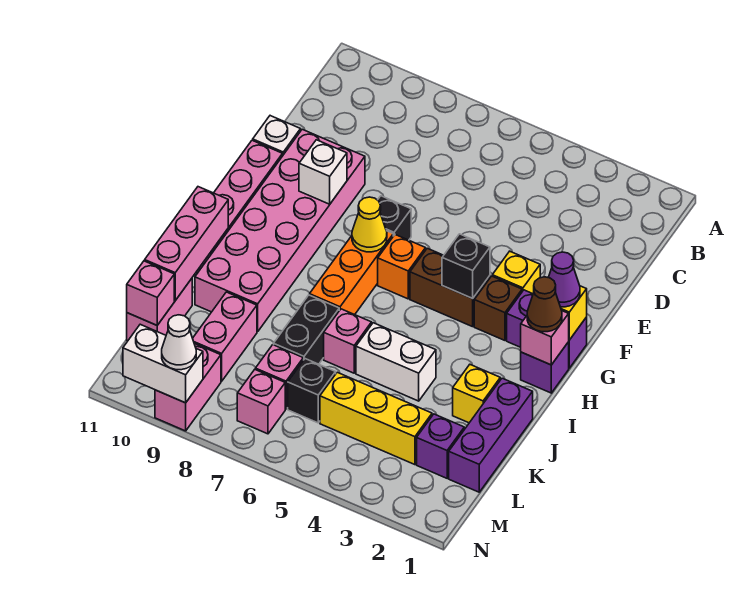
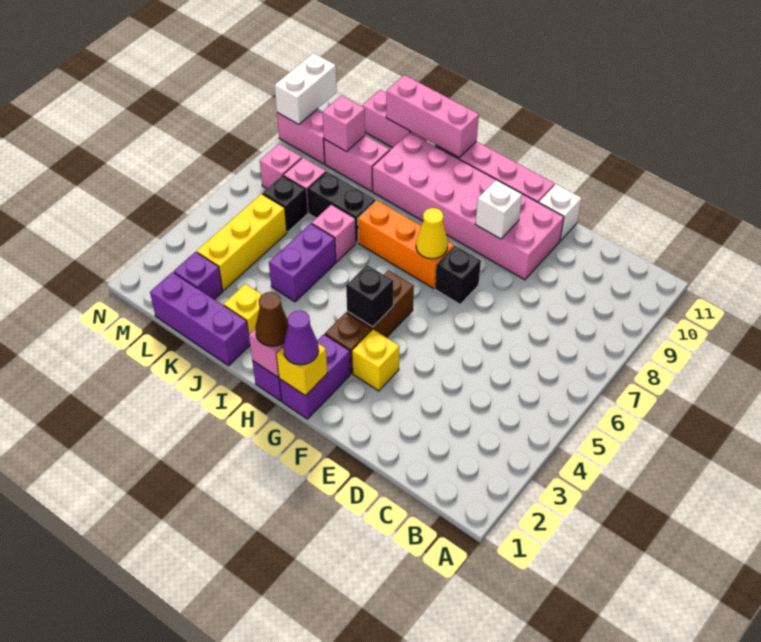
orange 1x1 brick [378,235,426,299] -> none
white 1x2 brick [356,323,436,401] -> purple 1x2 brick [269,224,336,302]
pink 1x1 brick [127,261,174,325] -> pink 1x1 brick moved to [322,95,365,152]
white 1x1 cone [162,315,196,370] -> none

